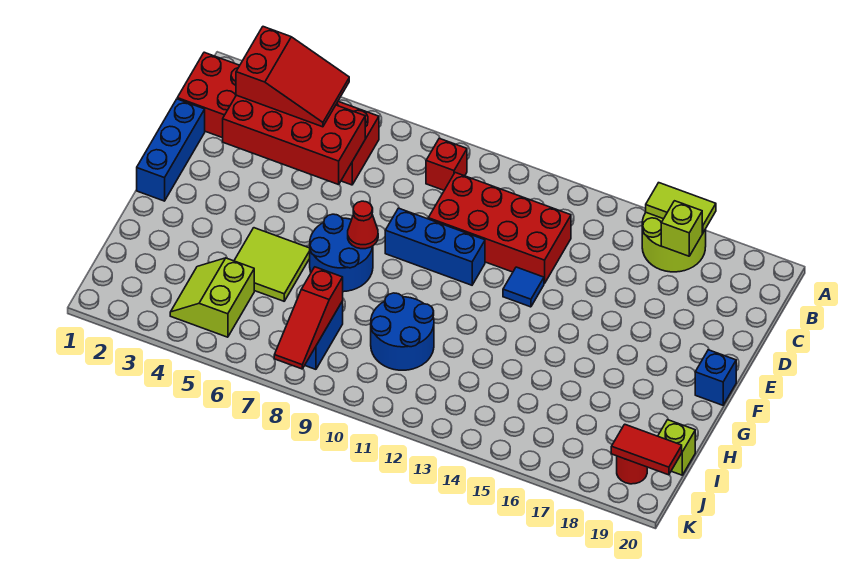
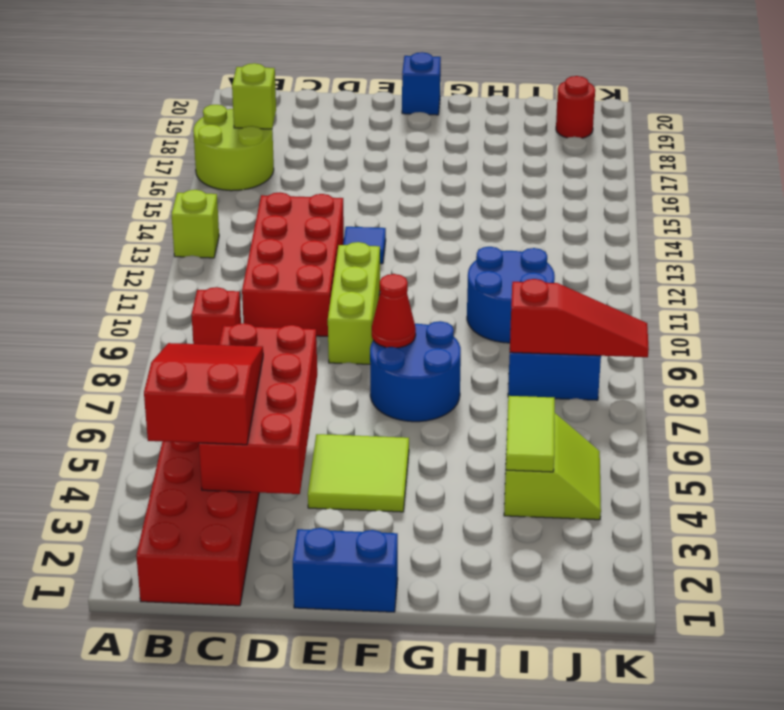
lime 1x2 tile [646,183,716,233] -> lime 1x2 tile moved to [506,396,555,472]
blue 1x3 brick [137,99,205,201] -> blue 1x2 brick [293,528,398,612]
blue 1x3 brick [385,208,485,285] -> lime 1x3 brick [328,242,380,364]
lime 2x2 tile [234,228,310,301] -> lime 2x2 tile moved to [308,434,409,512]
lime 2x2 slope [170,258,254,337] -> lime 2x2 slope turned to [504,413,601,520]
lime 1x1 brick [658,420,695,475] -> lime 1x1 brick moved to [172,190,219,258]
red 1x2 tile [611,424,682,475] -> none

